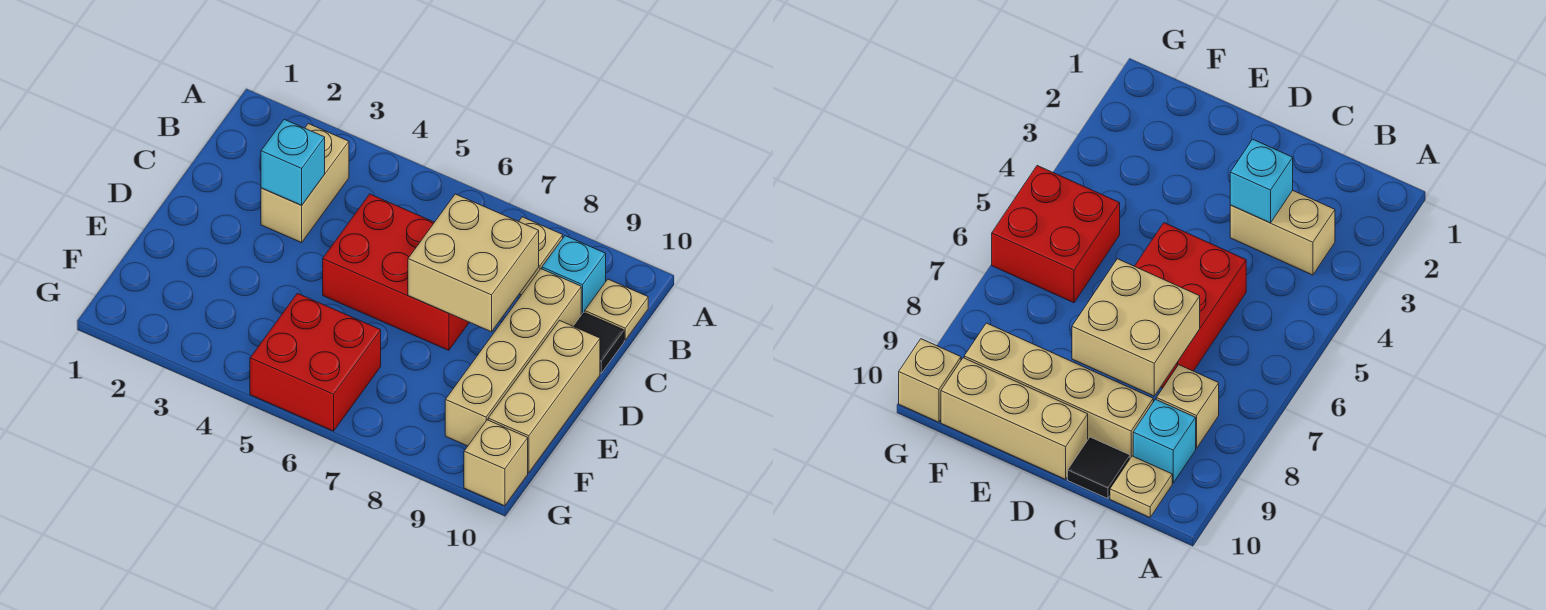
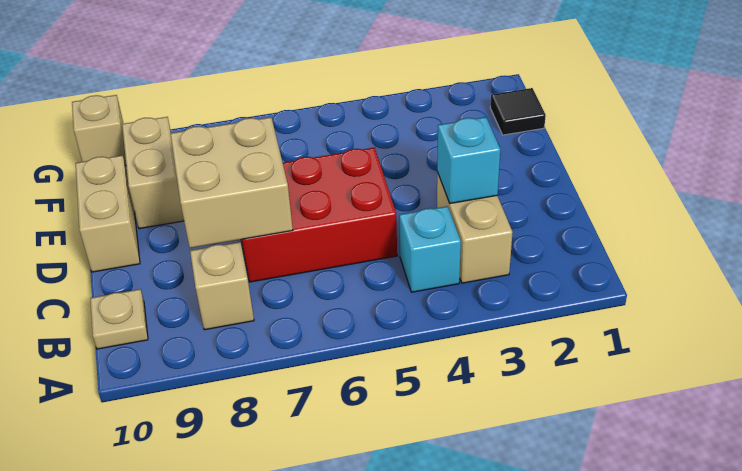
cyan 1x1 brick [542,236,606,315] -> cyan 1x1 brick moved to [399,206,461,292]
tan 1x4 brick [445,269,581,446] -> tan 1x2 brick [122,117,184,229]
black 1x1 tile [573,312,624,373] -> black 1x1 tile moved to [490,88,546,135]
tan 1x3 brick [488,321,600,473] -> tan 1x2 brick [76,155,140,272]
red 2x2 brick [250,293,381,431] -> none

